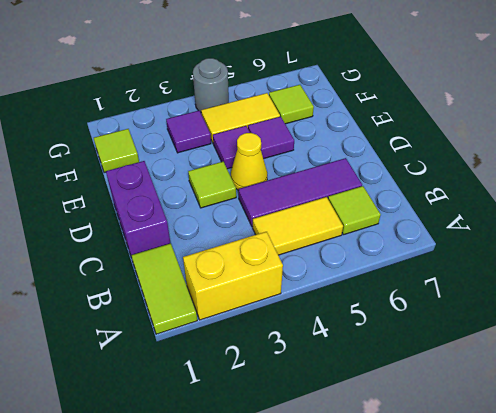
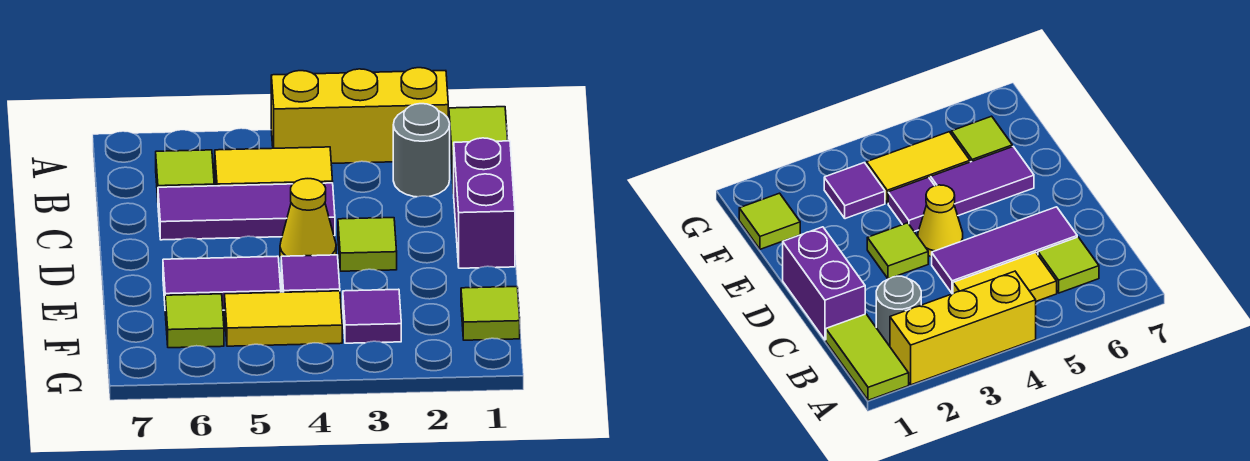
yellow 1x2 brick [183,232,283,320] -> yellow 1x3 brick [271,68,448,163]
purple 1x1 tile [248,117,294,159] -> purple 1x2 tile [163,256,281,310]
grey 1x1 round brick [193,58,229,112] -> grey 1x1 round brick moved to [393,104,450,197]

